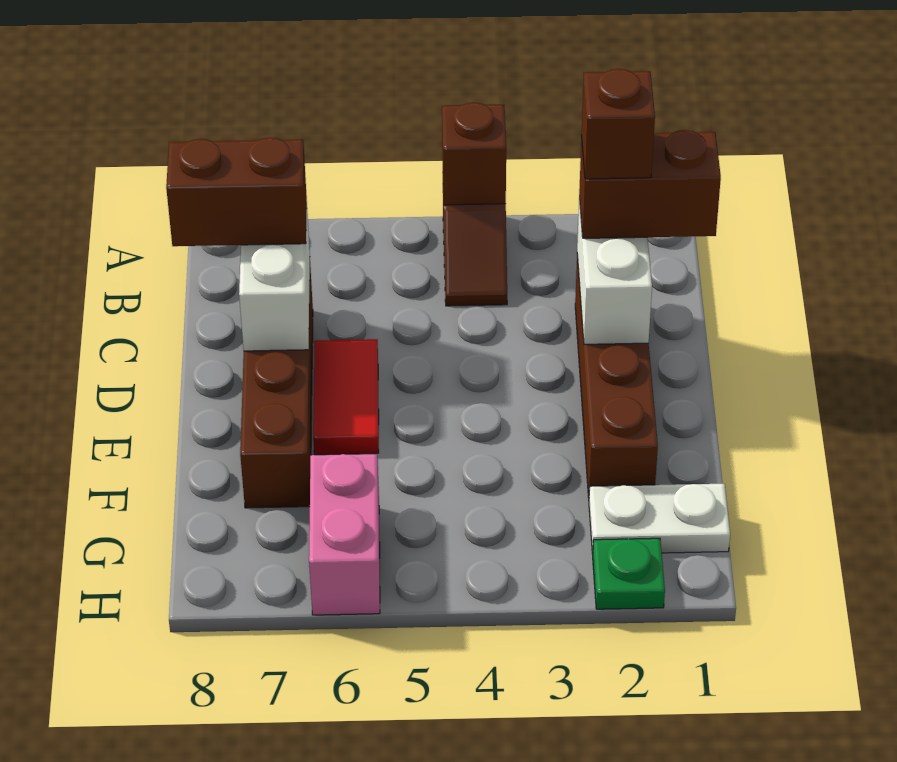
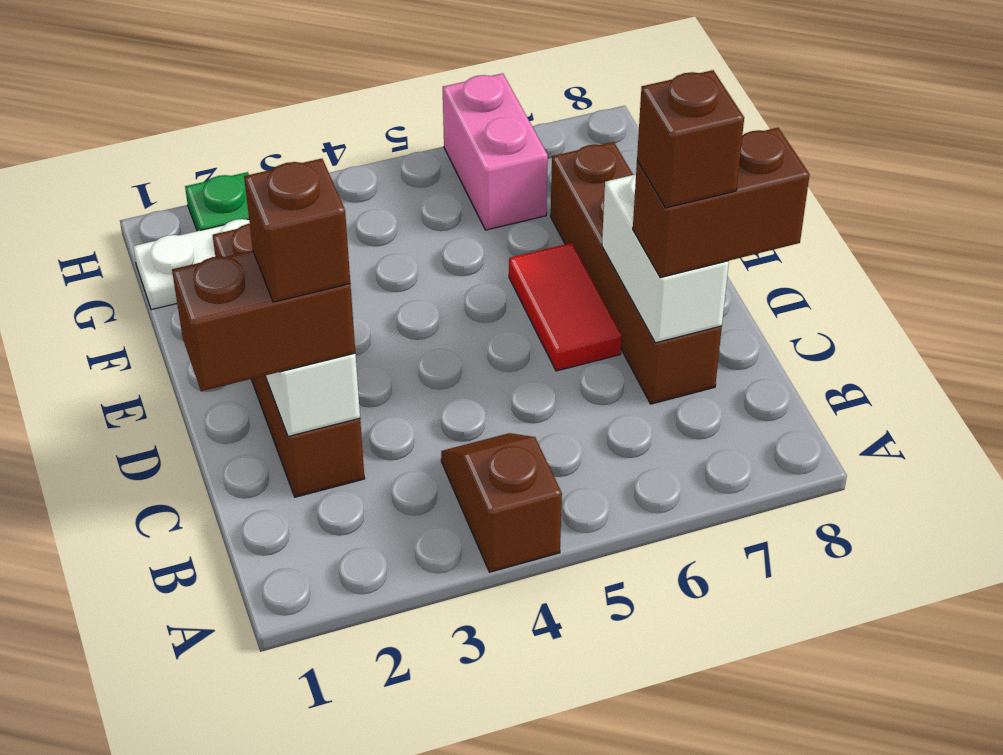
brown 1x1 brick [442,103,506,205] -> brown 1x1 brick moved to [637,70,744,208]

